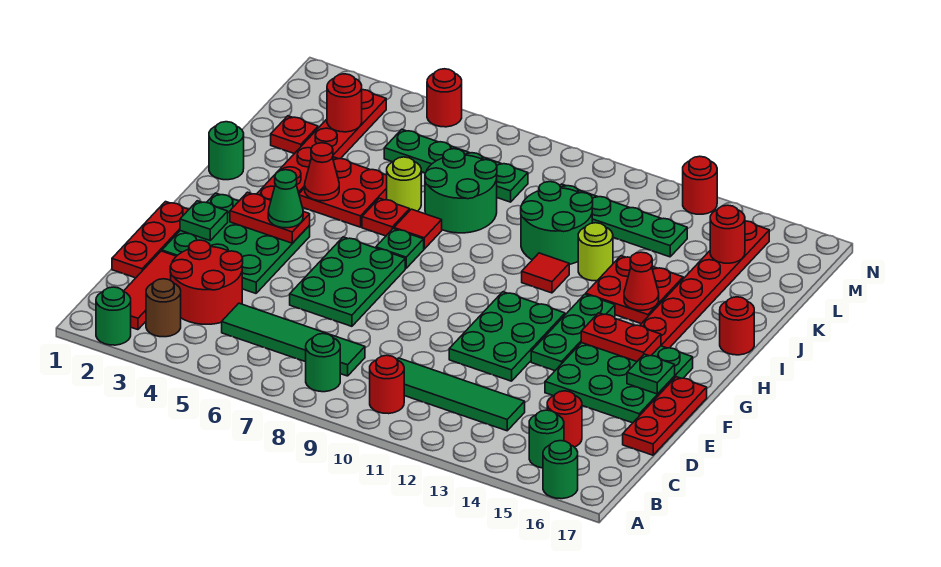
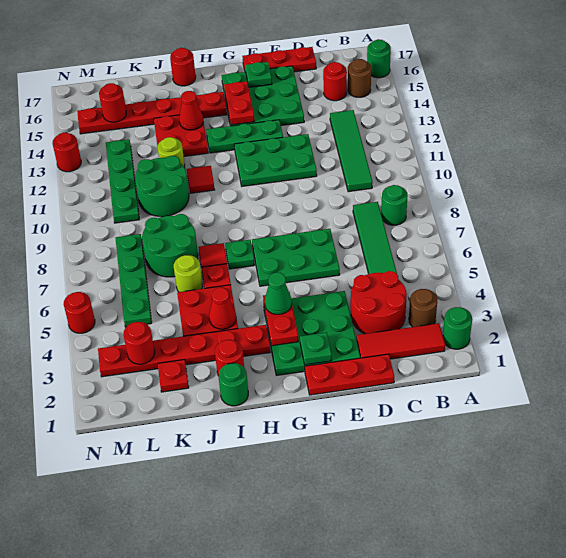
red 1x1 round brick [370,355,404,414] -> red 1x1 round brick moved to [215,340,244,376]
green 1x1 round brick [529,410,564,468] -> brown 1x1 round brick [348,59,371,97]

